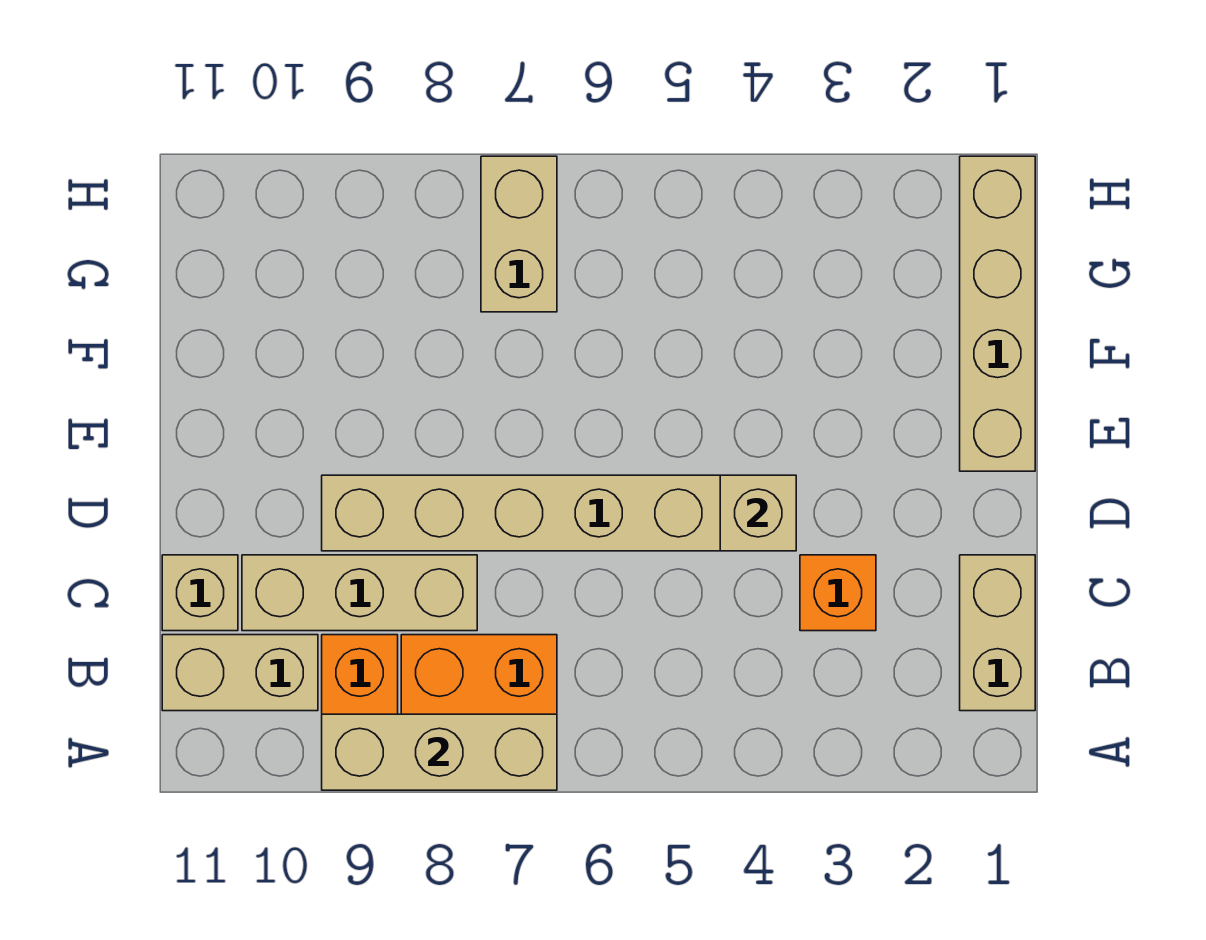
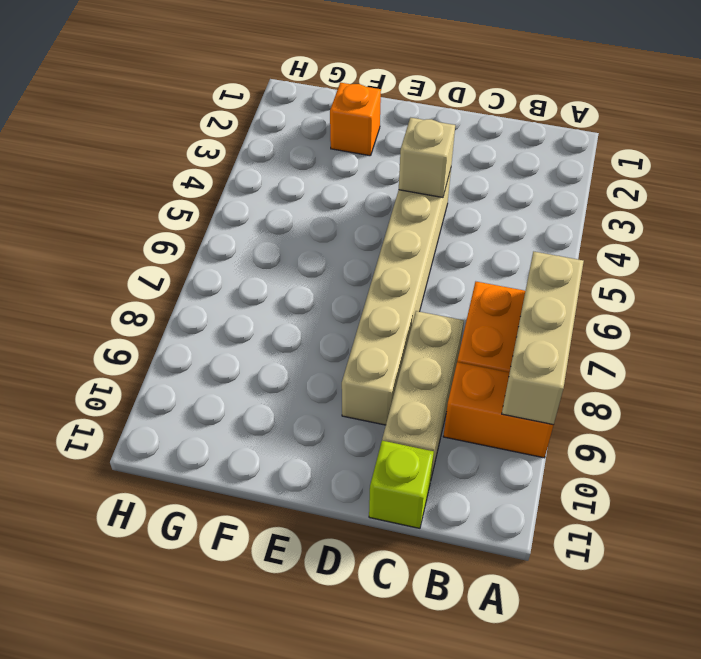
tan 1x2 brick [960,555,1035,711] -> none
tan 1x2 brick [162,635,318,711] -> none
orange 1x1 brick [800,555,876,631] -> orange 1x1 brick moved to [330,83,381,156]
tan 1x1 brick [162,555,238,631] -> lime 1x1 brick [369,441,434,528]
tan 1x4 brick [960,156,1035,471] -> none
tan 1x2 brick [481,156,557,312] -> none

